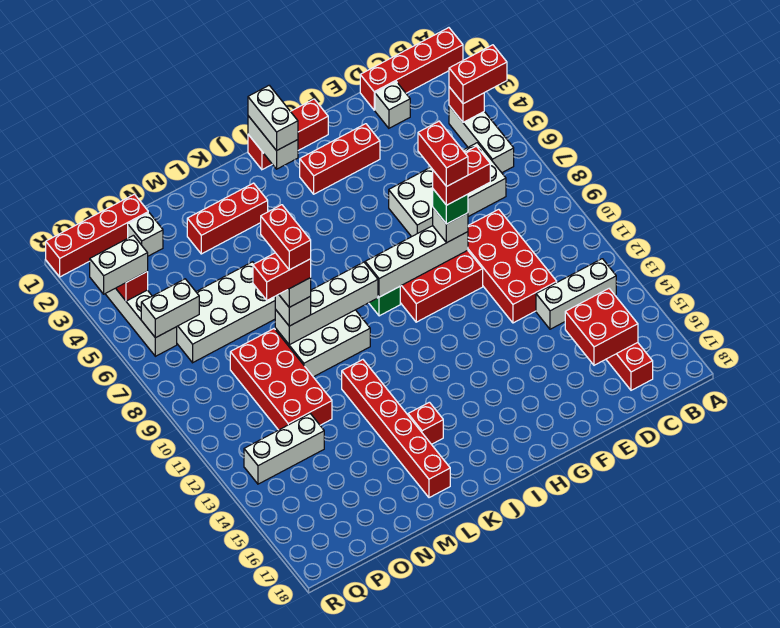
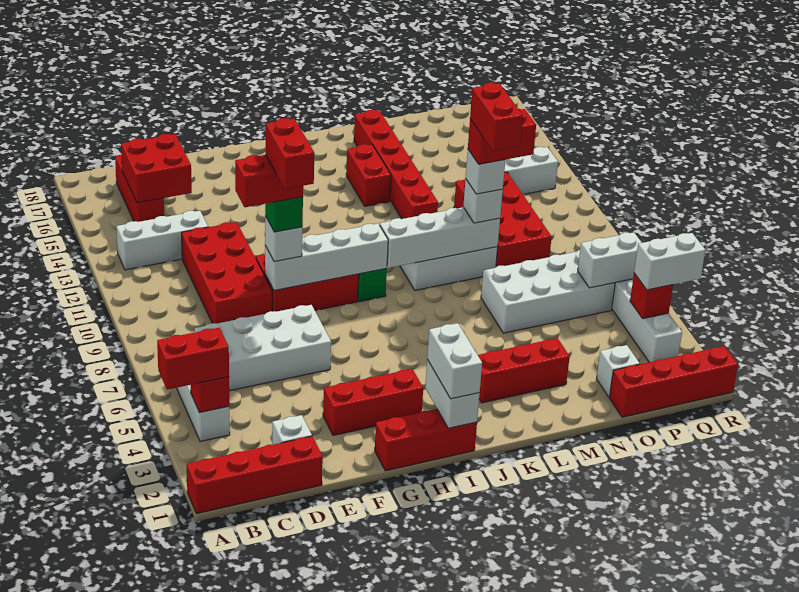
red 1x1 brick [408,402,443,444] -> red 1x2 brick [346,144,391,206]

